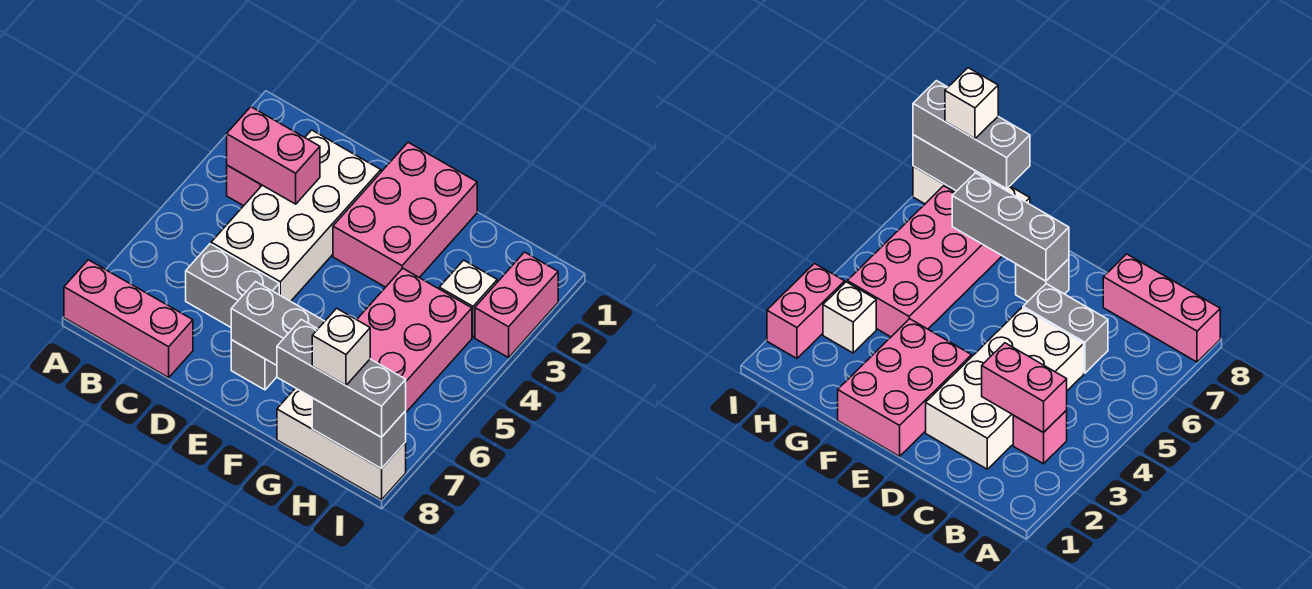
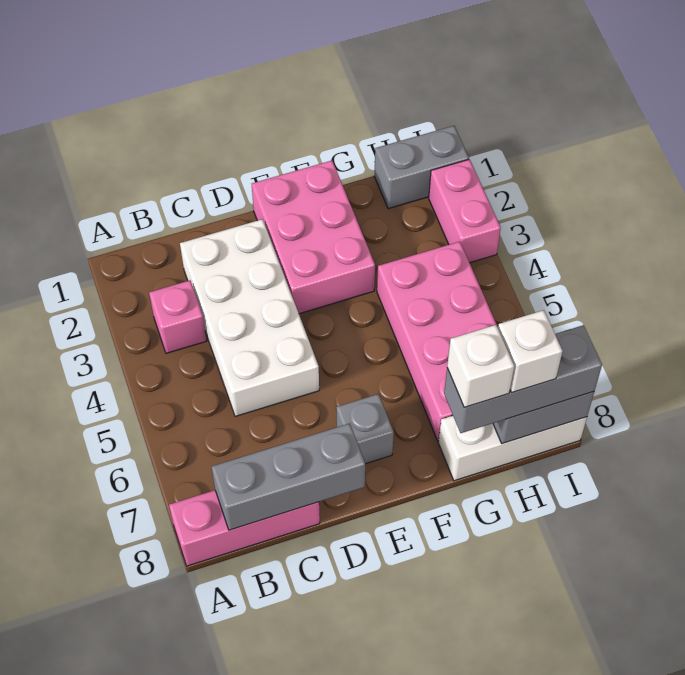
pink 1x2 brick [227,107,320,204] -> none
grey 1x2 brick [186,244,279,327] -> grey 1x2 brick moved to [374,126,469,209]
grey 1x3 brick [231,282,325,365] -> grey 1x3 brick moved to [212,423,365,530]
white 1x1 brick [439,260,497,337] -> white 1x1 brick moved to [447,325,514,407]

